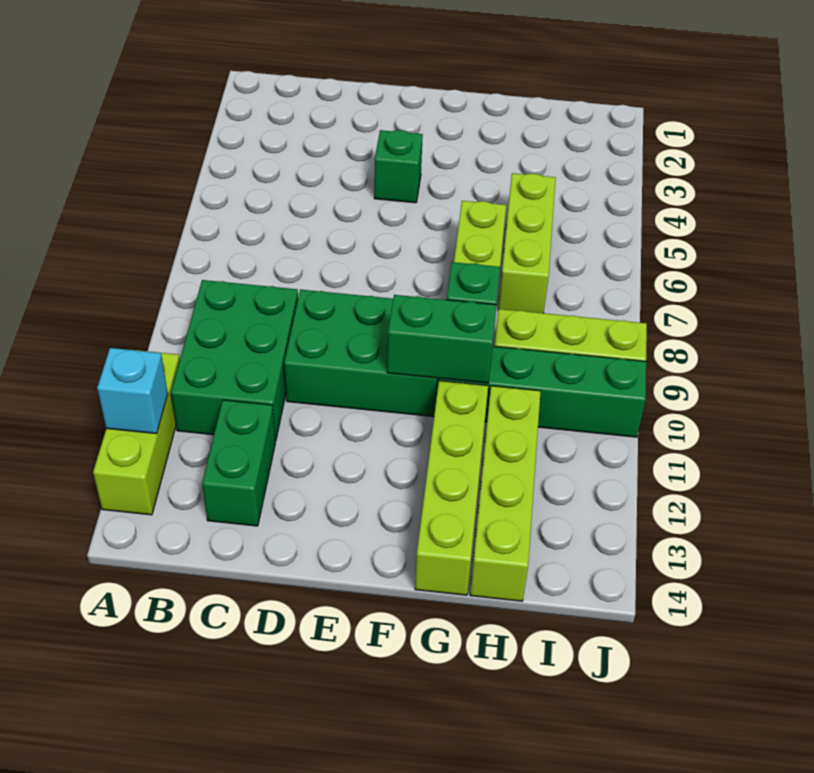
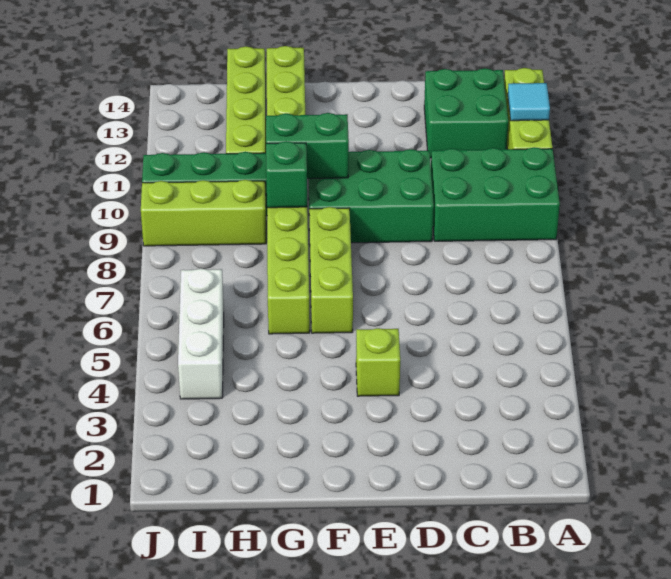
cyan 1x1 brick [97,348,168,434] -> cyan 1x1 tile [508,83,550,121]
green 2x3 brick [171,280,298,441] -> green 2x3 brick turned to [431,147,560,241]
green 1x2 brick [202,400,275,526] -> green 2x2 brick [424,68,508,158]
green 1x1 brick [374,130,423,203] -> lime 1x1 brick [356,328,400,396]
lime 1x3 brick [498,173,556,313] -> lime 1x3 brick moved to [309,207,353,333]
none -> white 1x3 brick [178,269,224,399]

